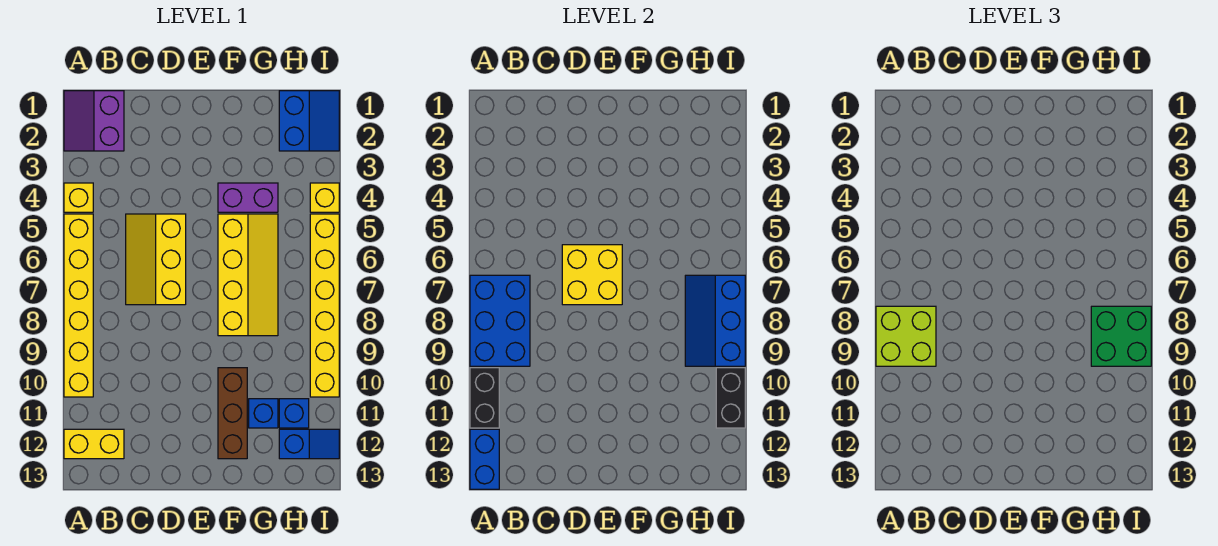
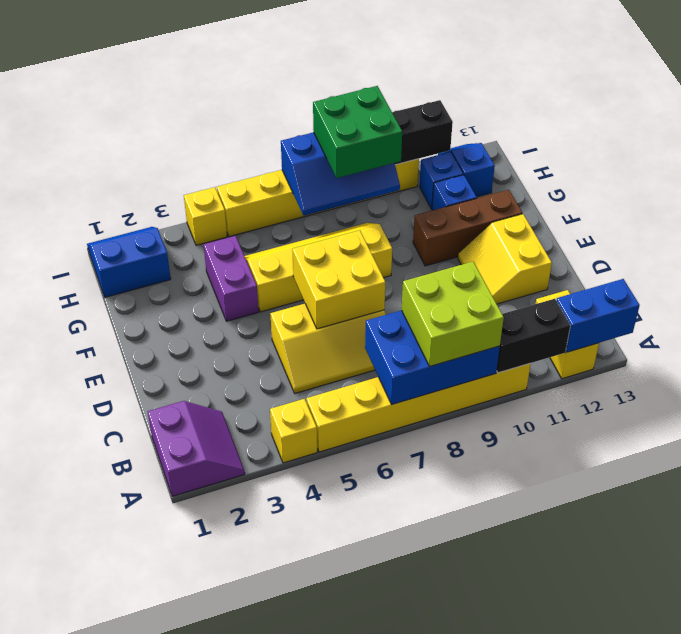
purple 2x2 slope [64,91,124,151] -> purple 2x2 slope turned to [148,401,245,496]
none -> yellow 2x2 slope [458,214,552,304]

